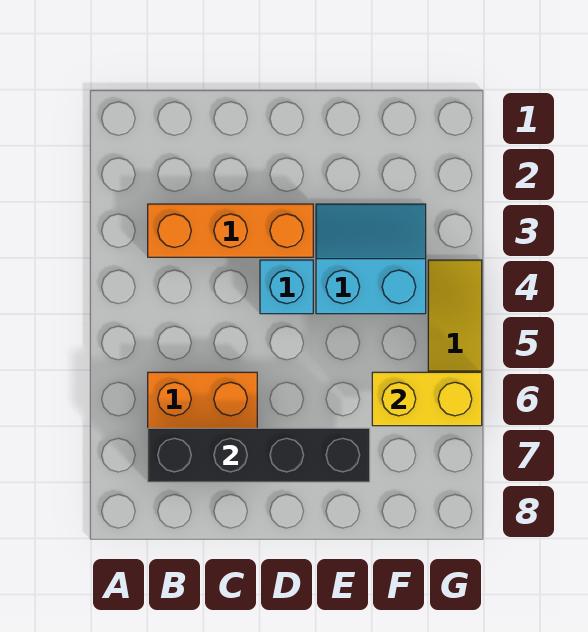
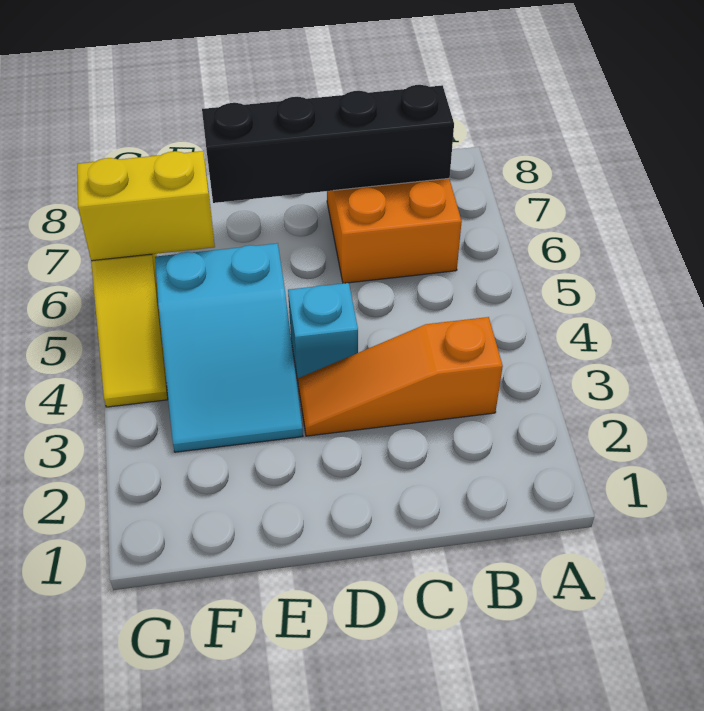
orange 1x3 brick [148,204,313,257] -> orange 1x3 slope [298,317,503,436]
cyan 2x2 slope [316,204,426,314] -> cyan 2x3 slope [155,243,303,452]

